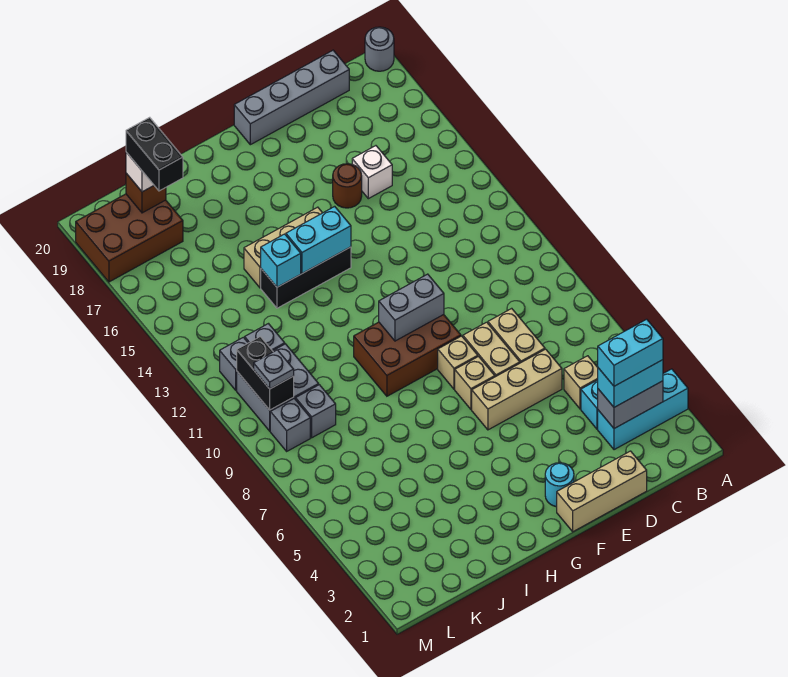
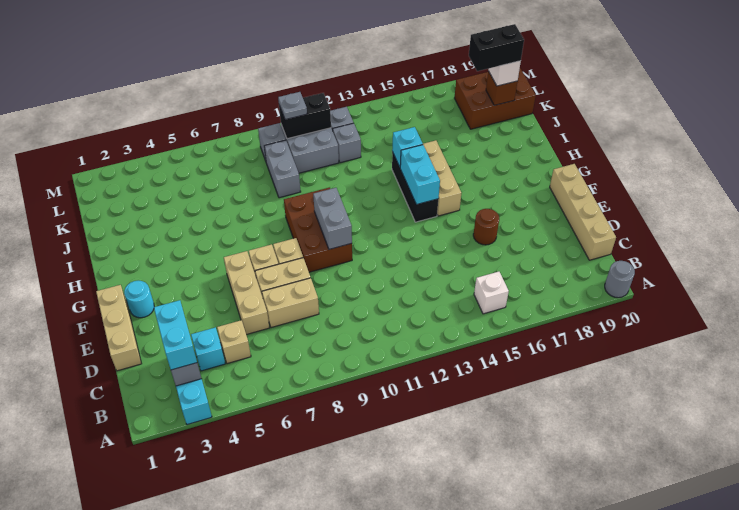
cyan 1x2 brick [598,319,663,386] -> none
grey 1x4 brick [234,50,349,145] -> tan 1x4 brick [550,164,616,260]
white 1x1 brick [352,146,392,199] -> white 1x1 brick moved to [474,272,509,314]
grey 1x1 brick [296,385,336,438] -> grey 1x2 brick [264,140,301,198]
brown 2x3 brick [76,194,183,282] -> brown 2x3 brick turned to [455,68,536,129]

